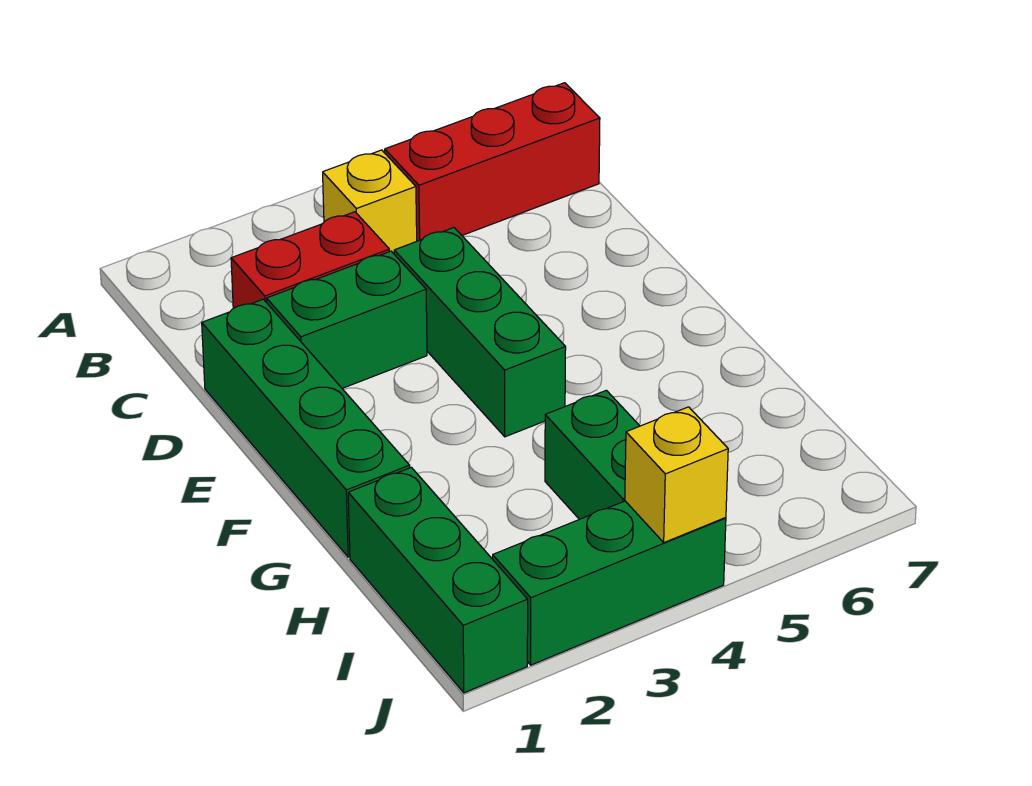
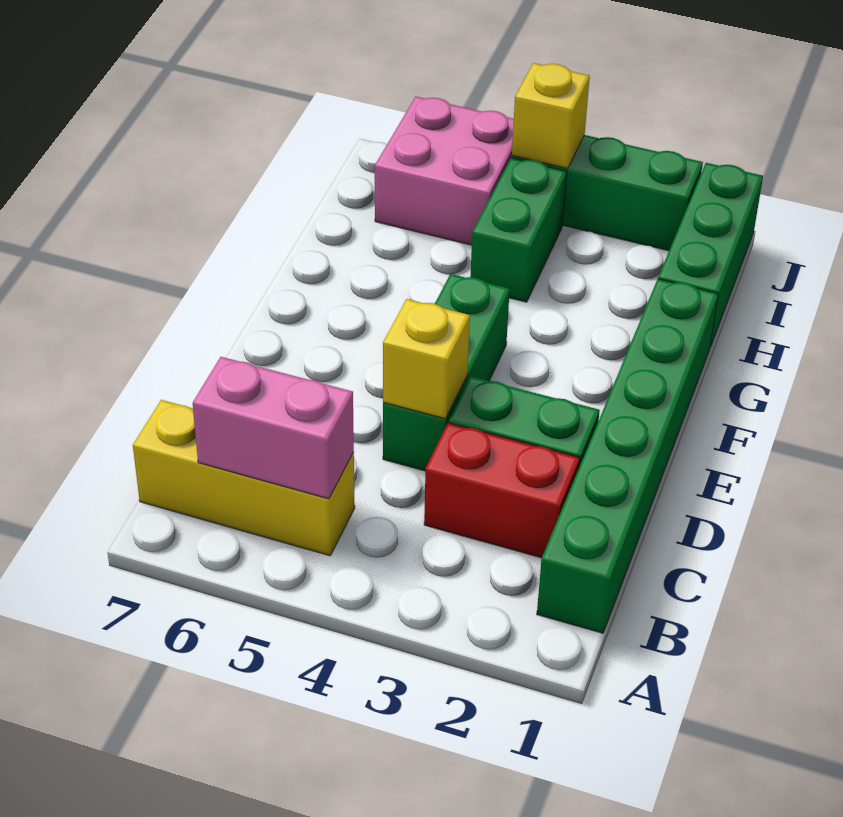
yellow 1x1 brick [323,150,417,254] -> yellow 1x1 brick moved to [383,299,470,419]
red 1x3 brick [385,83,600,241] -> yellow 1x3 brick [133,400,355,556]
none -> pink 1x2 brick [193,357,354,499]
green 1x4 brick [202,299,410,557] -> green 1x6 brick [537,279,718,633]
none -> pink 2x2 brick [375,97,514,245]

